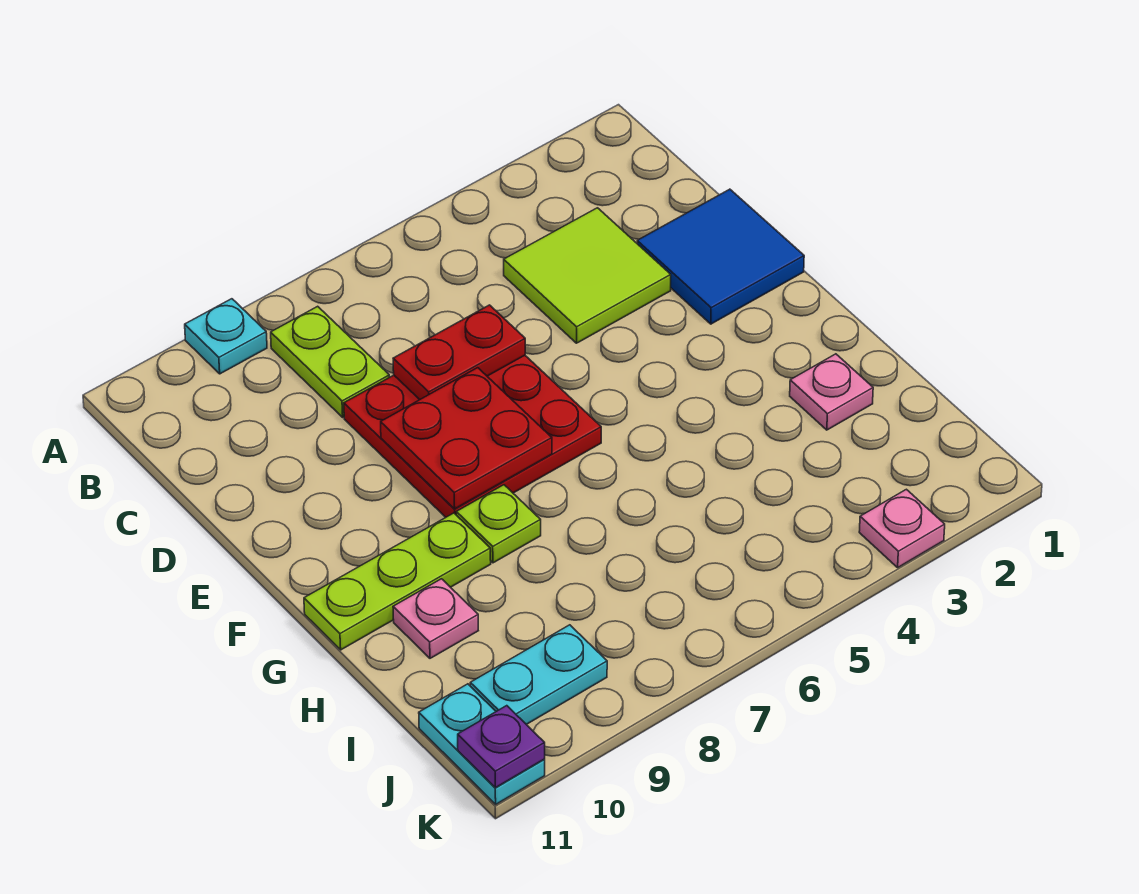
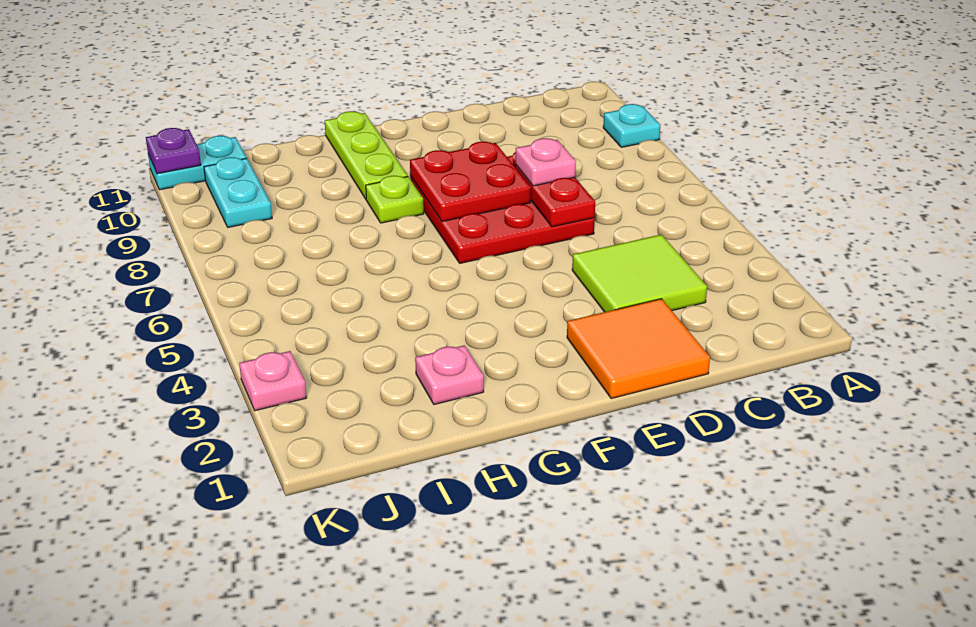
lime 1x2 plate [271,306,390,417] -> none
blue 2x2 tile [637,189,804,324] -> orange 2x2 tile [567,299,710,399]
pink 1x1 plate [393,579,478,658] -> pink 1x1 plate moved to [515,138,576,186]

